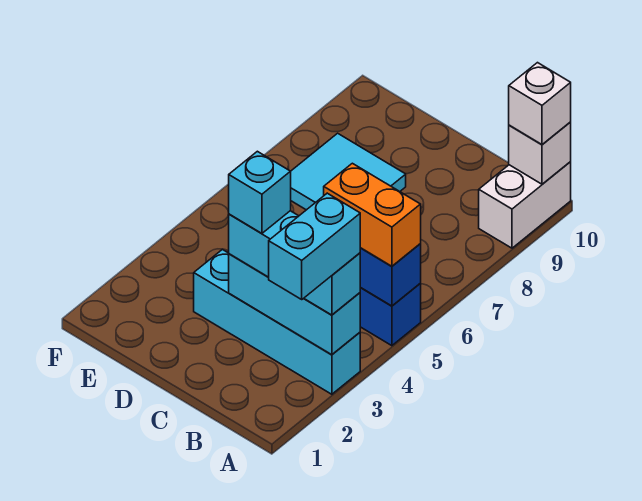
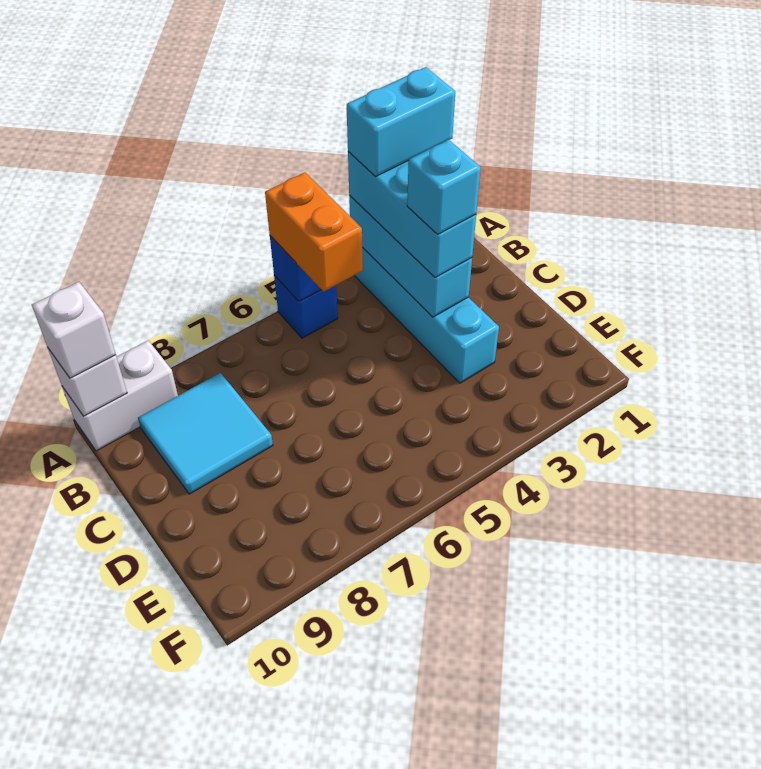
cyan 2x2 tile [291,133,406,210] -> cyan 2x2 tile moved to [138,373,273,494]

